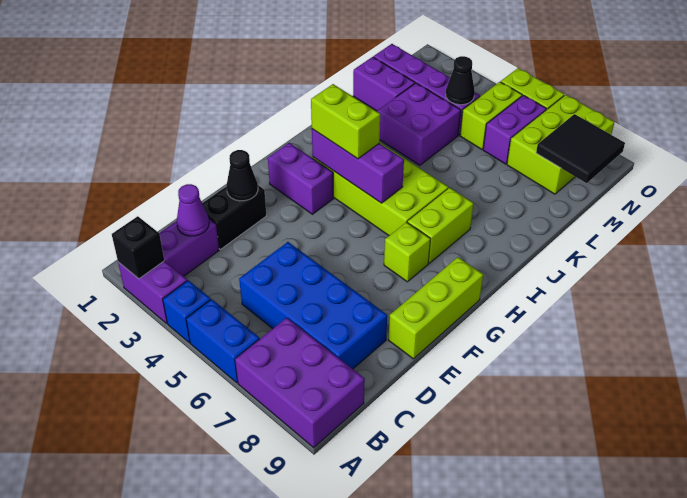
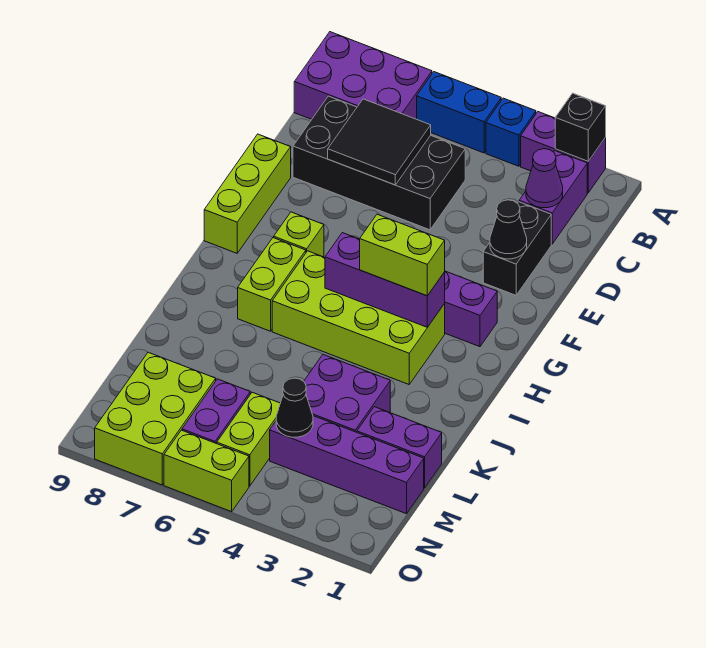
blue 2x4 brick [239,242,387,369] -> black 2x4 brick [293,96,465,230]
black 2x2 tile [536,114,625,183] -> black 2x2 tile moved to [328,99,431,185]

